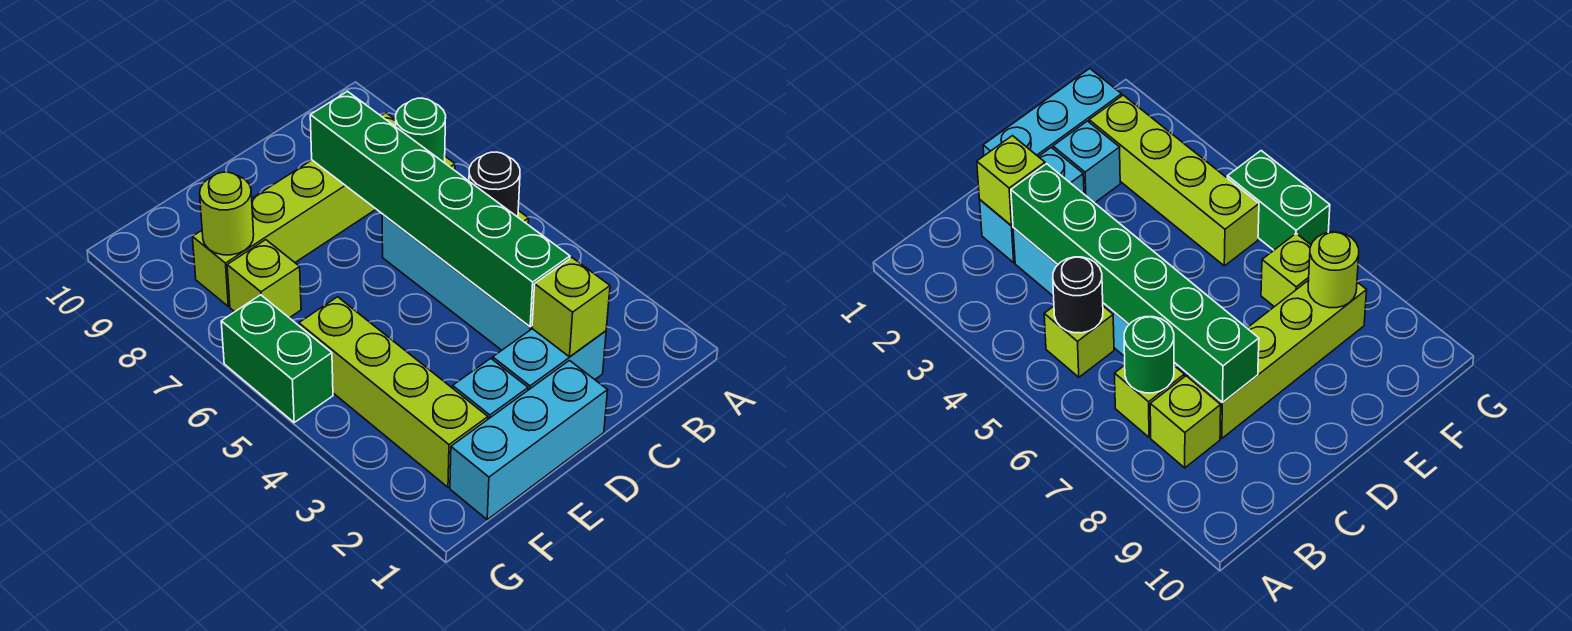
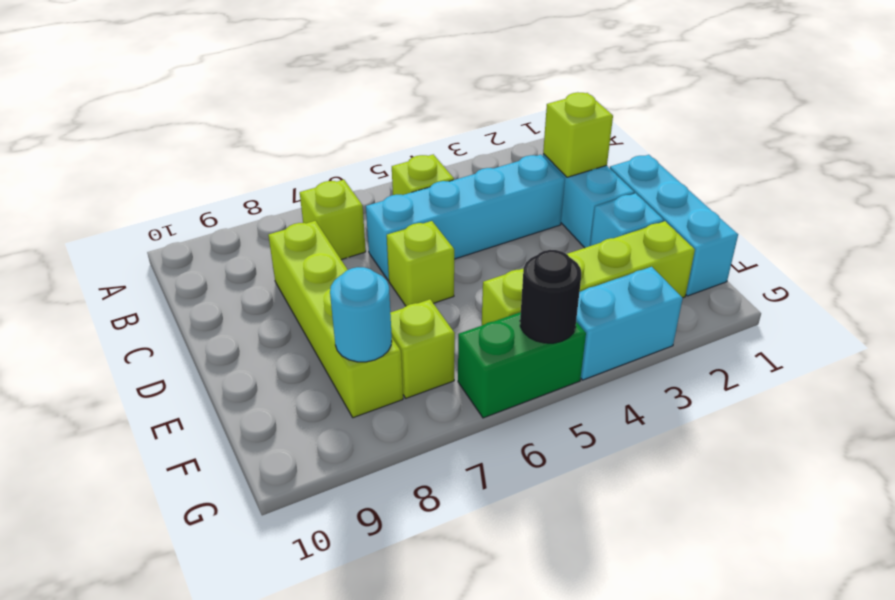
black 1x1 round brick [469,152,520,217] -> black 1x1 round brick moved to [520,250,581,343]
green 1x1 round brick [396,98,446,163] -> none
lime 1x1 brick [1150,376,1221,468] -> lime 1x1 brick moved to [387,221,454,306]
green 1x6 brick [310,91,570,327] -> none
lime 1x1 round brick [200,172,254,255] -> cyan 1x1 round brick [330,267,392,362]
none -> cyan 1x2 brick [576,267,683,380]

